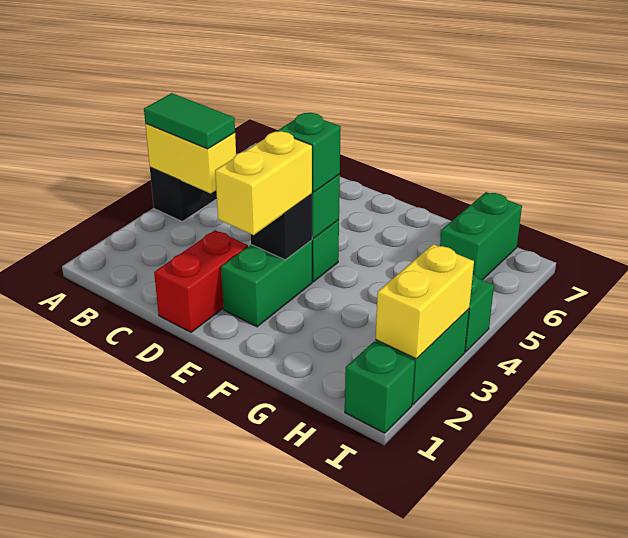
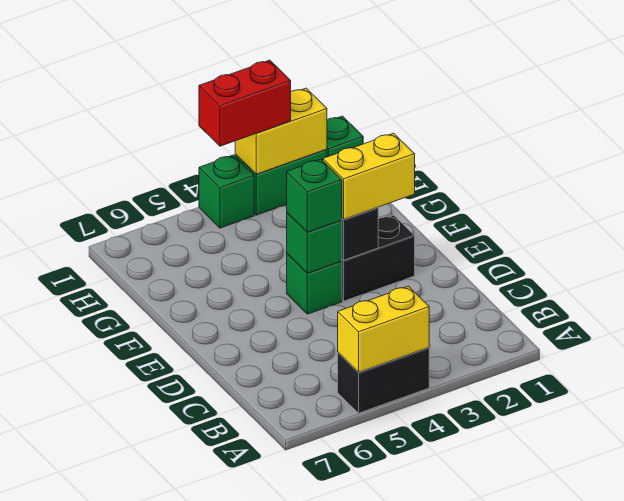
yellow 1x2 brick [145,124,236,193] -> yellow 1x2 brick turned to [338,286,429,372]
green 1x2 tile [144,93,235,149] -> none
red 1x2 brick [154,230,248,332] -> red 1x2 brick moved to [199,60,291,146]
green 1x2 brick [221,240,312,327] -> black 1x2 brick [342,215,415,301]
green 1x2 brick [440,192,522,280] -> none

